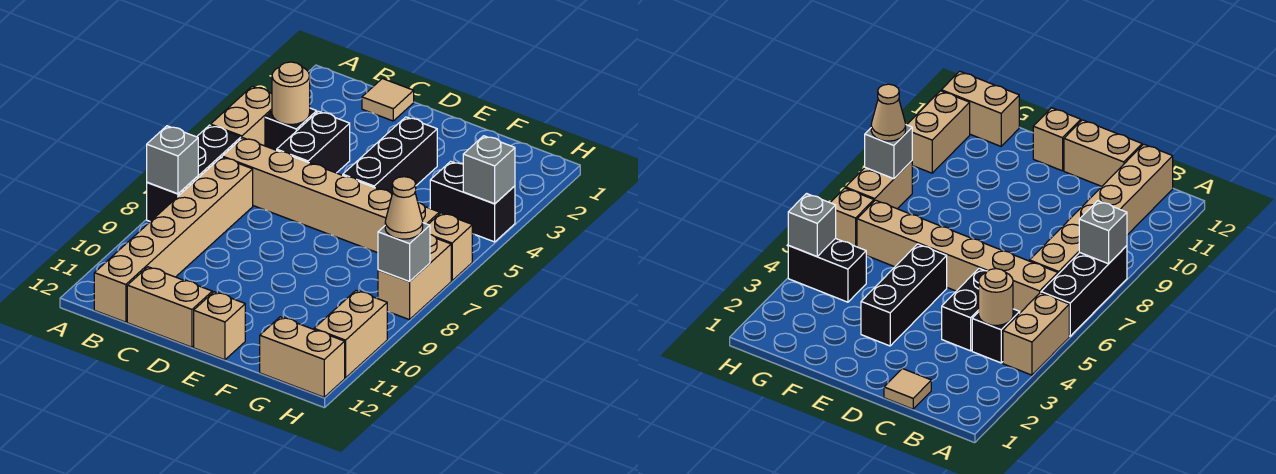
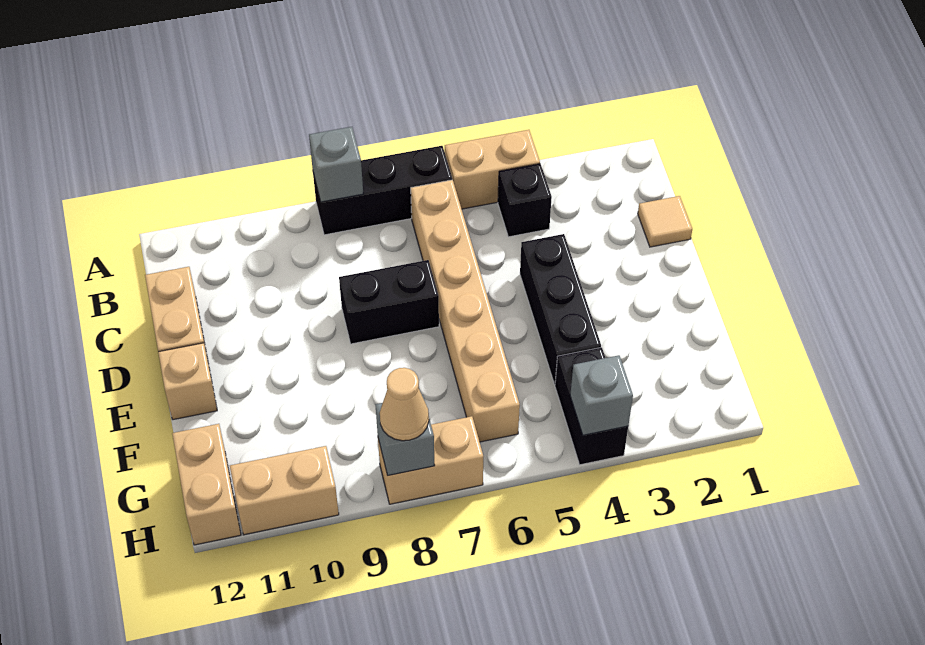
tan 1x1 round brick [272,62,310,125] -> none
tan 1x6 brick [94,157,253,322] -> none
black 1x2 brick [277,111,350,173] -> black 1x2 brick moved to [339,260,439,344]
black 1x3 brick [343,117,437,194] -> black 1x3 brick turned to [520,234,601,384]
tan 1x1 brick [428,213,472,281] -> none

